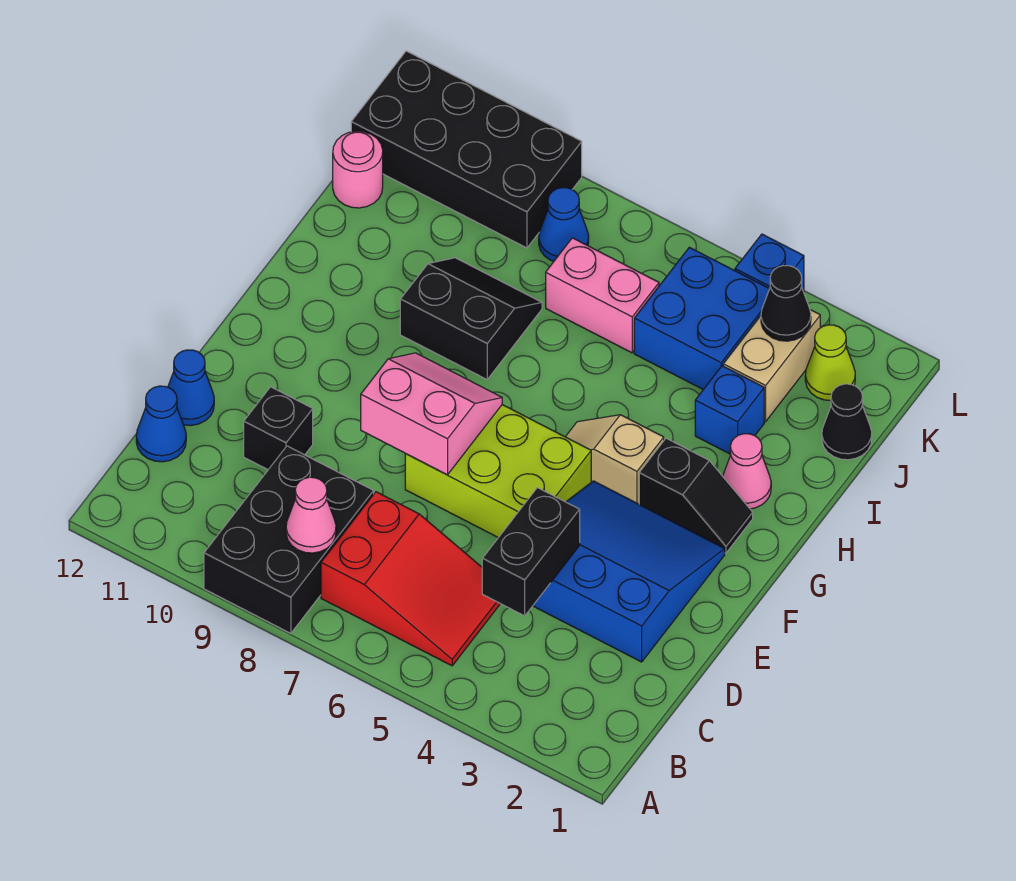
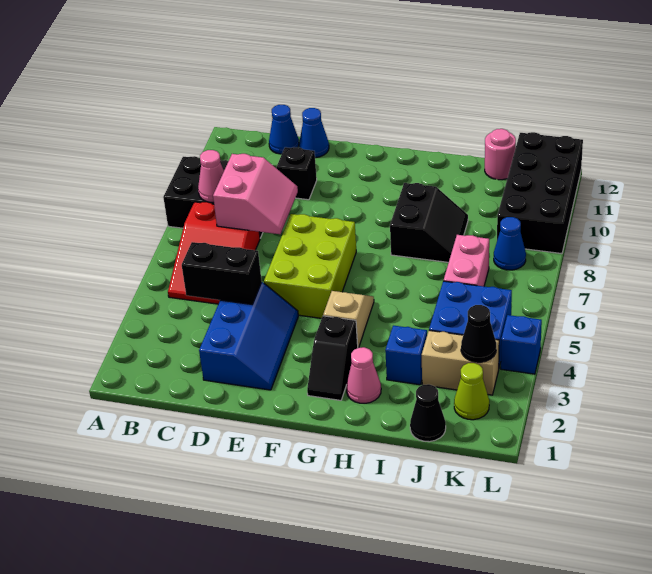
blue 3x3 slope [533,481,725,662] -> blue 2x3 slope [199,282,298,390]
pink 2x2 slope [361,353,502,475] -> pink 2x2 slope moved to [213,154,298,234]

